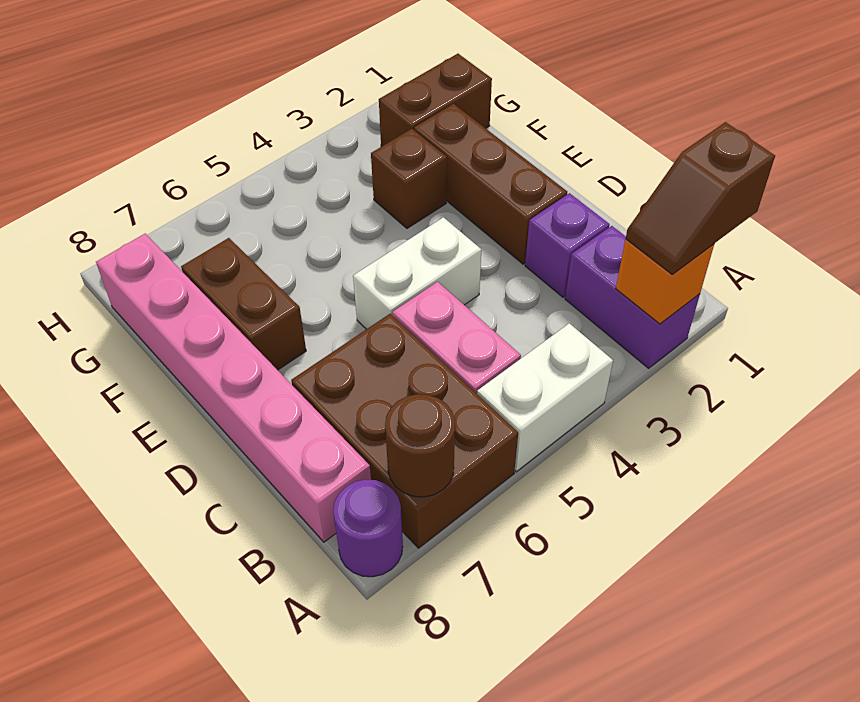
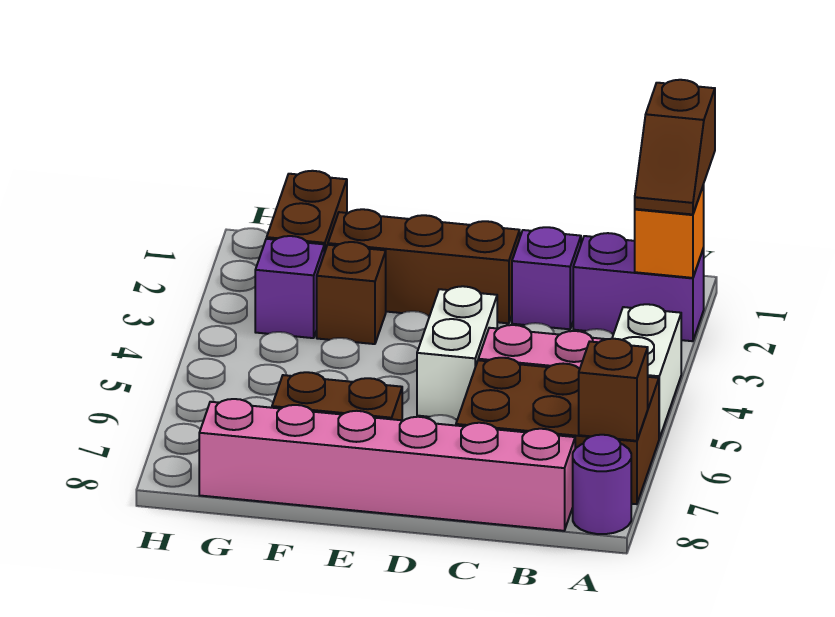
brown 1x1 round brick [385,394,455,497] -> brown 1x1 brick [579,339,648,441]
none -> purple 1x1 brick [255,236,324,338]

